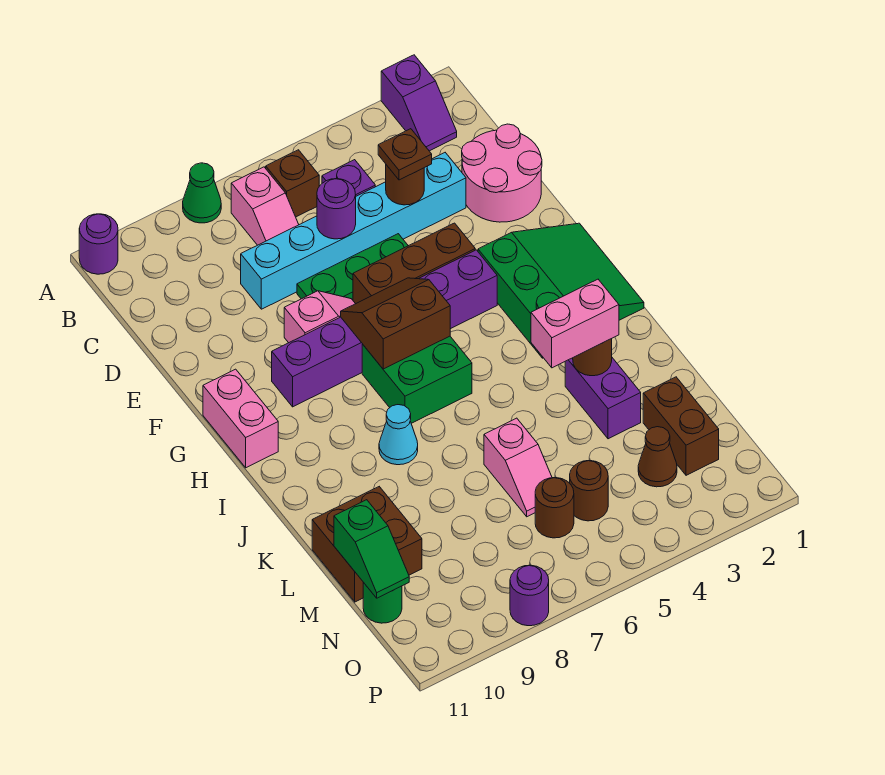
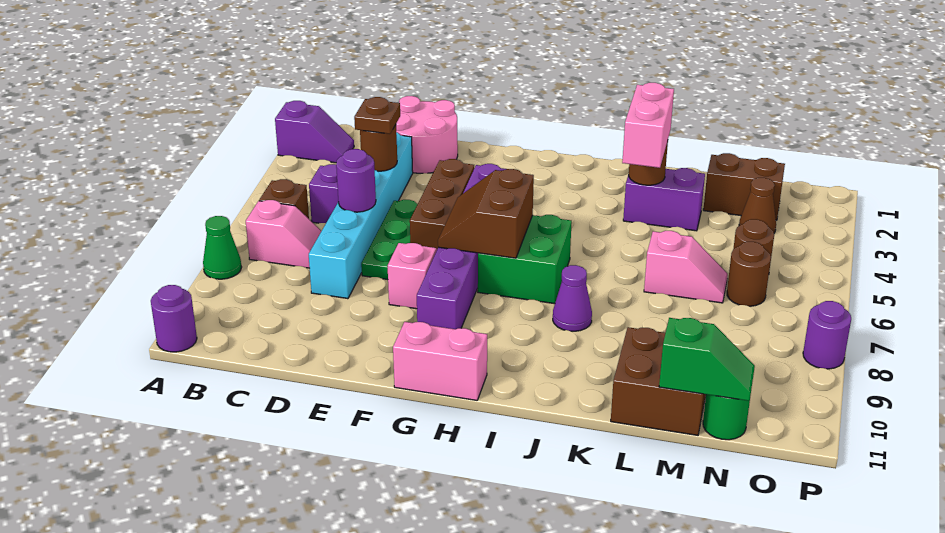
green 3x3 slope [478,223,644,358] -> none
cyan 1x1 cone [379,405,418,465] -> purple 1x1 cone [553,265,592,331]

